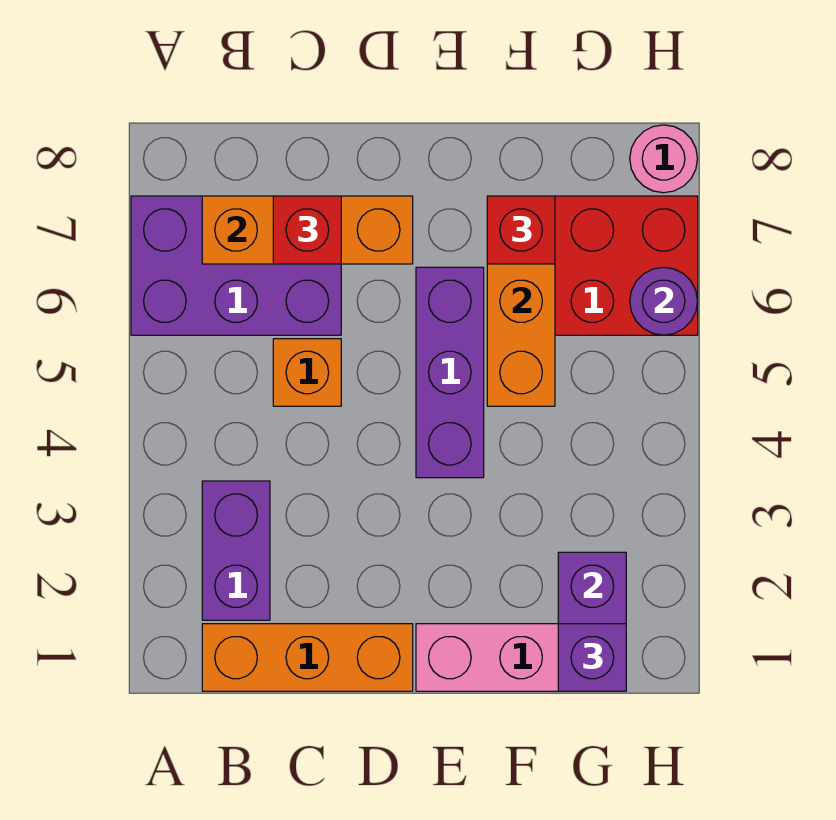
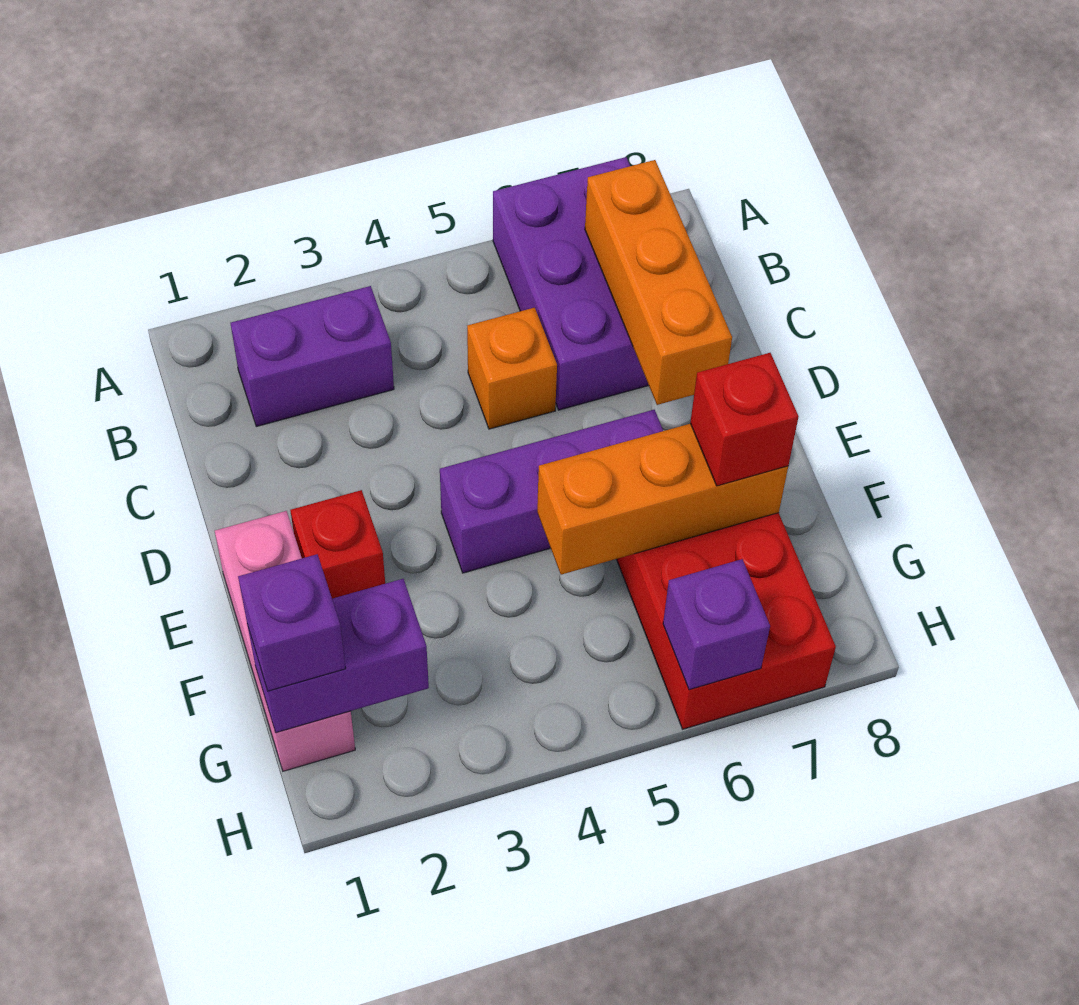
orange 1x3 brick [202,624,413,691] -> none
red 1x1 brick [273,196,341,264] -> red 1x1 brick moved to [290,490,385,599]
purple 1x1 round brick [630,267,698,335] -> purple 1x1 brick [663,559,770,690]
pink 1x1 round brick [630,125,697,193] -> none

